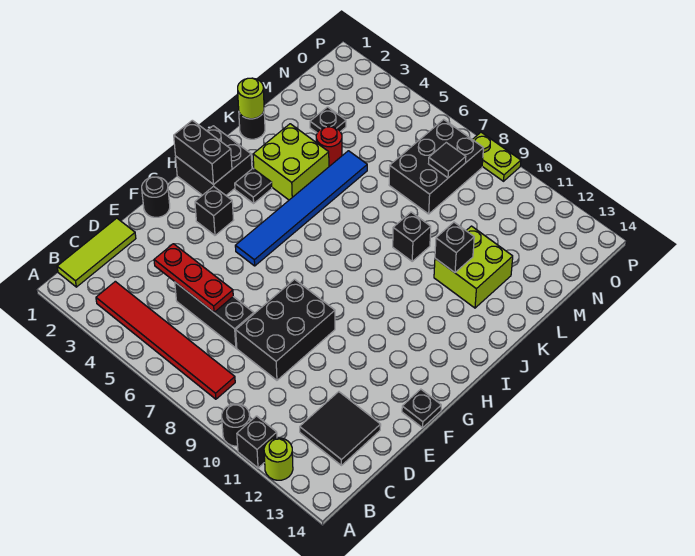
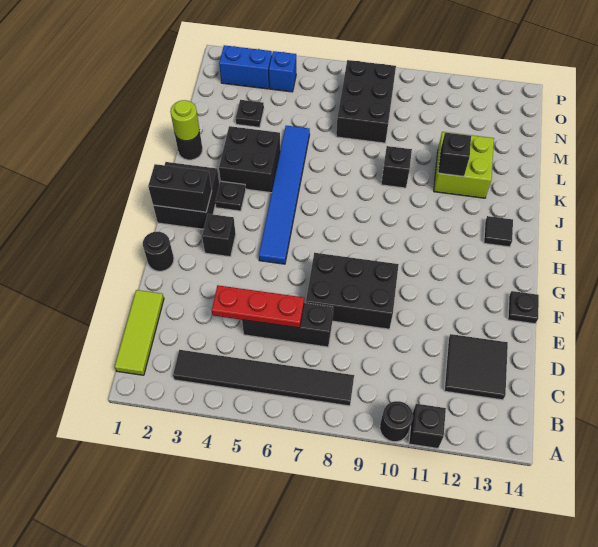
lime 1x1 round brick [264,438,293,480] -> none
red 1x6 tile [96,281,235,399] -> black 1x6 tile [173,350,354,406]
black 2x3 brick [236,279,335,380] -> black 2x3 brick turned to [306,253,399,329]
lime 2x2 brick [253,124,329,200] -> black 2x2 brick [219,126,280,193]
red 1x1 round brick [316,127,342,166] -> none
black 1x1 tile [428,143,466,178] -> black 1x1 tile moved to [484,216,513,247]
none -> blue 1x2 brick [219,45,272,89]
none -> blue 1x1 brick [269,51,296,92]
lime 1x2 plate [472,132,521,181] -> none

